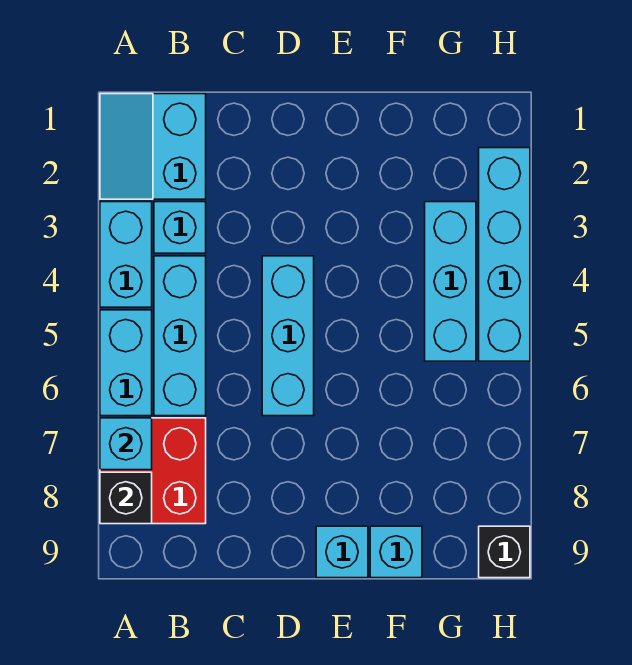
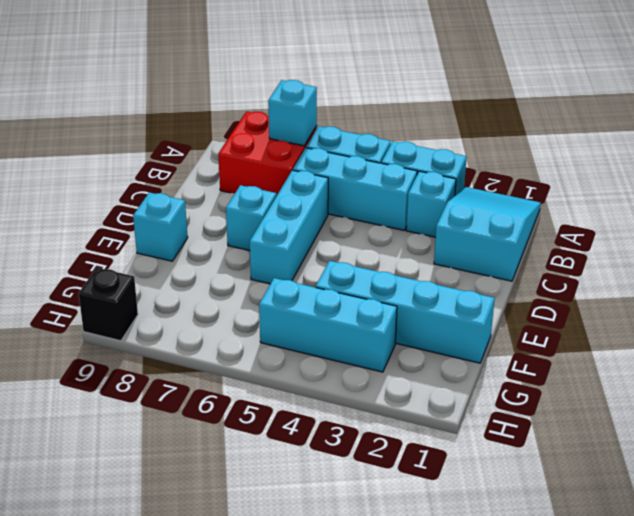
cyan 2x2 slope [100,94,206,199] -> cyan 2x3 slope [434,187,541,281]
black 1x1 brick [100,472,152,524] -> none
cyan 1x3 brick [262,256,314,416] -> cyan 1x3 brick turned to [250,170,328,284]
cyan 1x1 brick [370,526,422,578] -> cyan 1x1 brick moved to [226,185,276,251]
cyan 1x4 brick [479,148,530,361] -> cyan 1x4 brick moved to [316,261,495,363]

